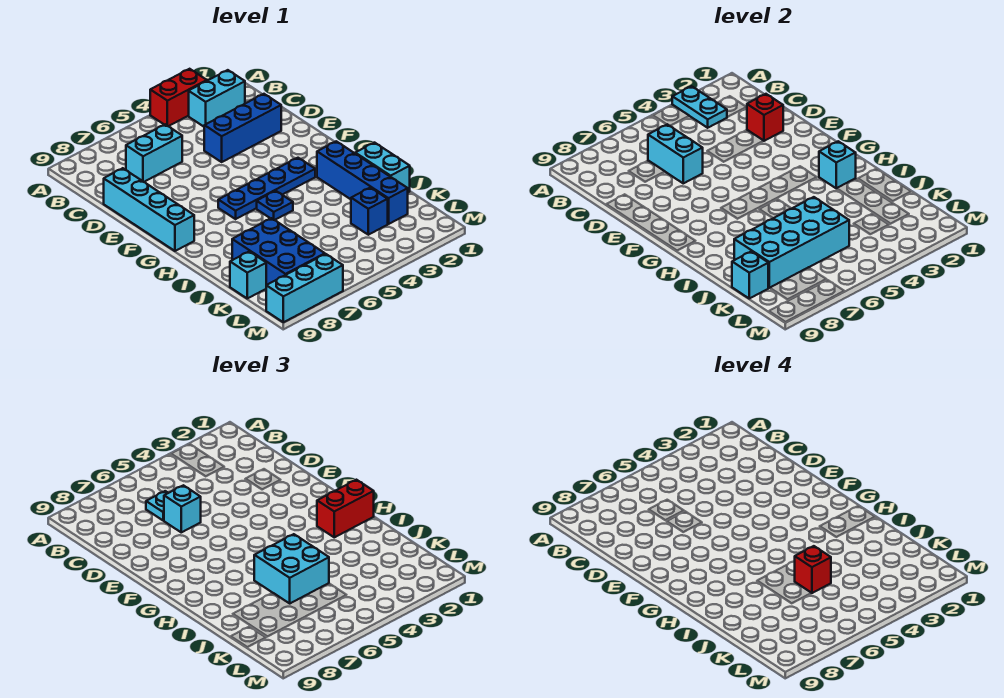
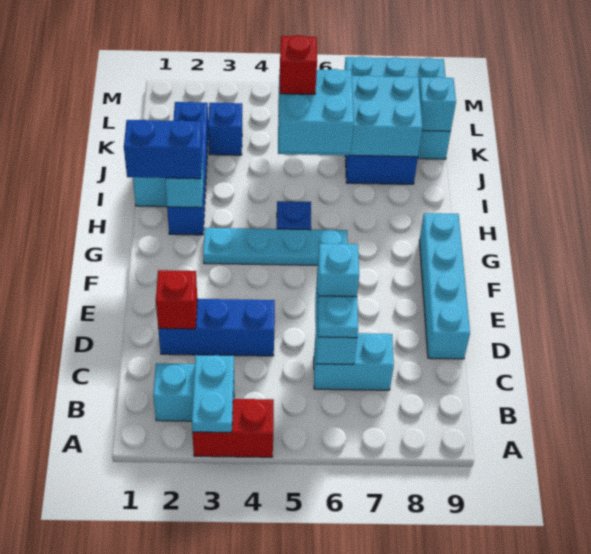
blue 1x4 plate [218,158,315,219] -> cyan 1x4 plate [203,228,348,265]
red 1x2 brick [317,480,374,537] -> blue 1x2 brick [124,120,202,179]

